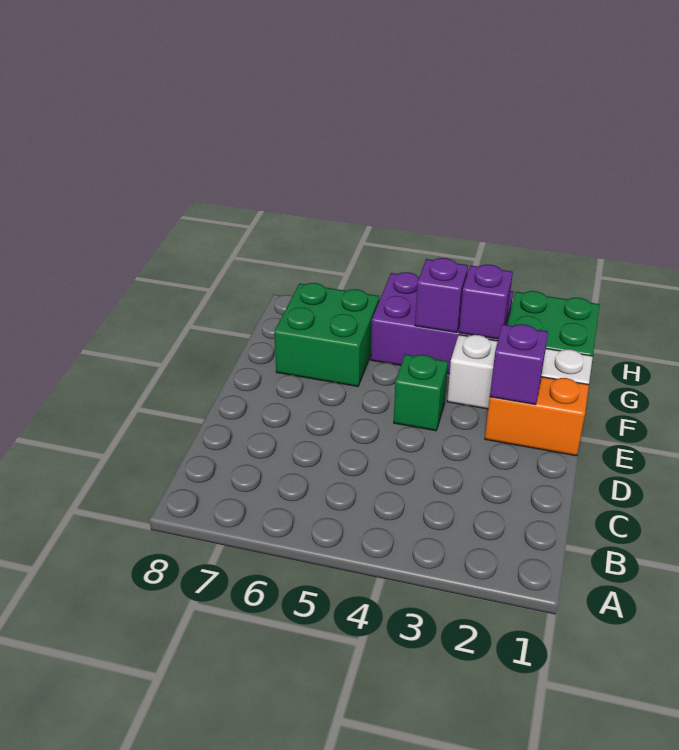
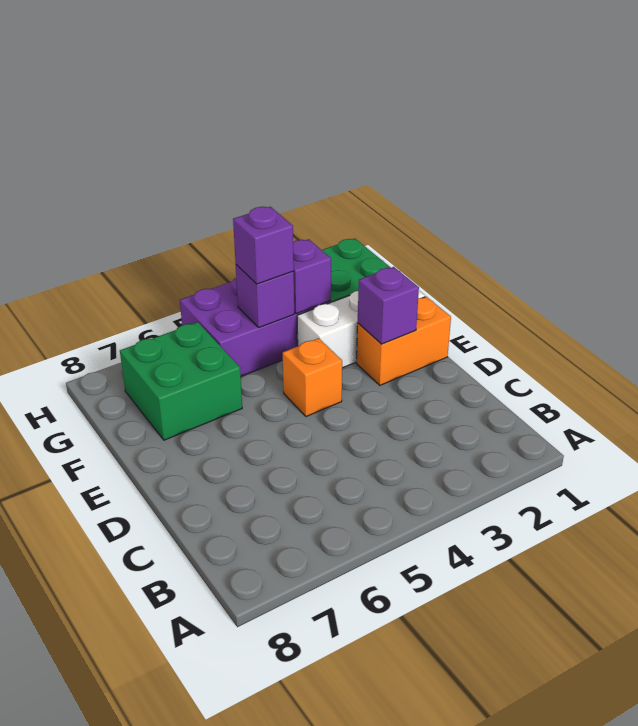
green 1x1 brick [394,354,448,431] -> orange 1x1 brick [283,338,342,416]
none -> purple 1x1 brick [233,207,294,284]

